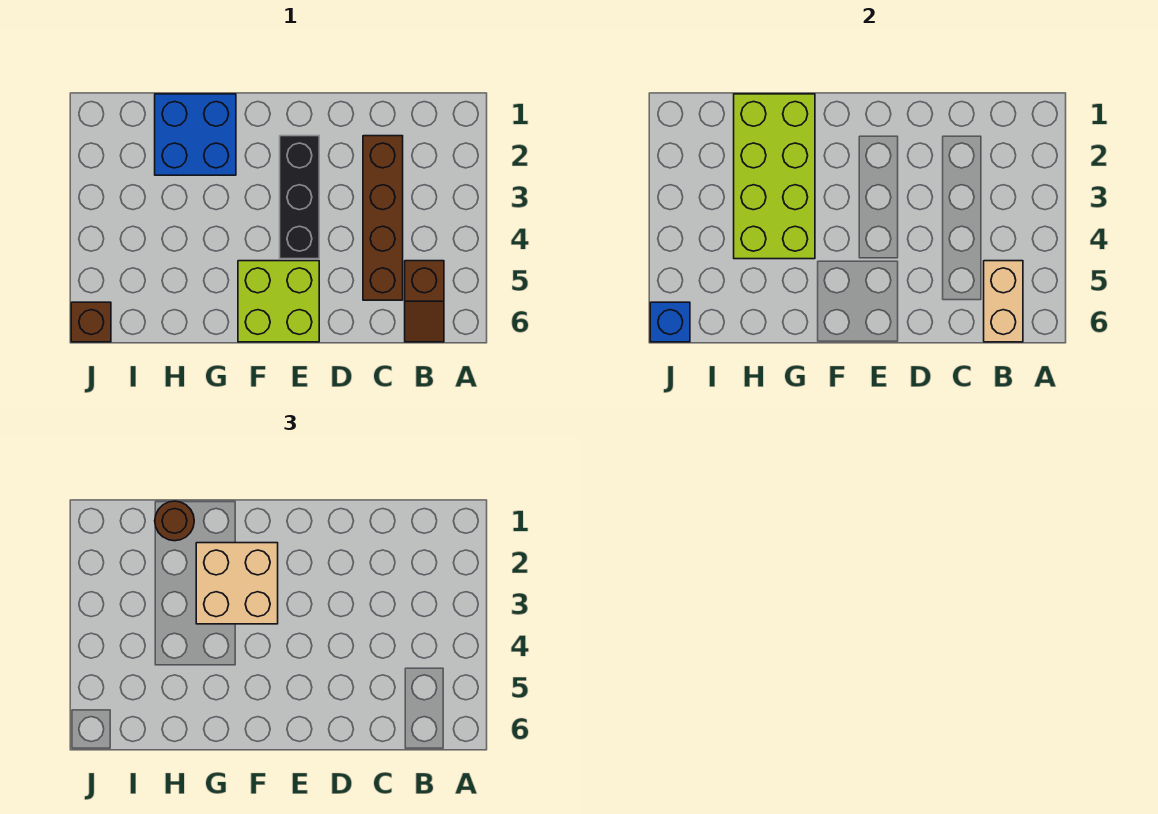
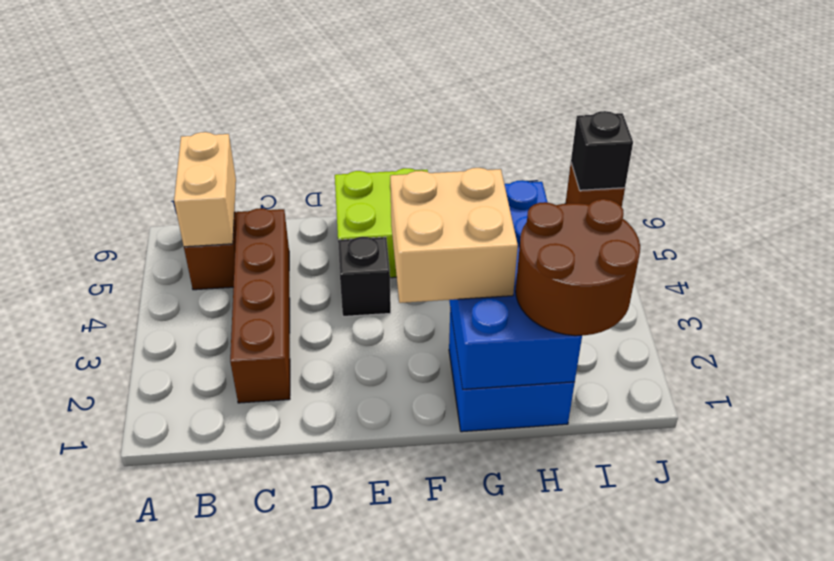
black 1x3 brick [280,136,319,259] -> black 1x1 brick [338,237,391,316]
lime 2x4 brick [734,94,815,259] -> blue 2x4 brick [449,180,582,389]
brown 1x1 round brick [155,501,194,541] -> brown 2x2 round brick [516,199,640,336]
blue 1x1 brick [650,302,690,342] -> black 1x1 brick [571,111,633,190]

